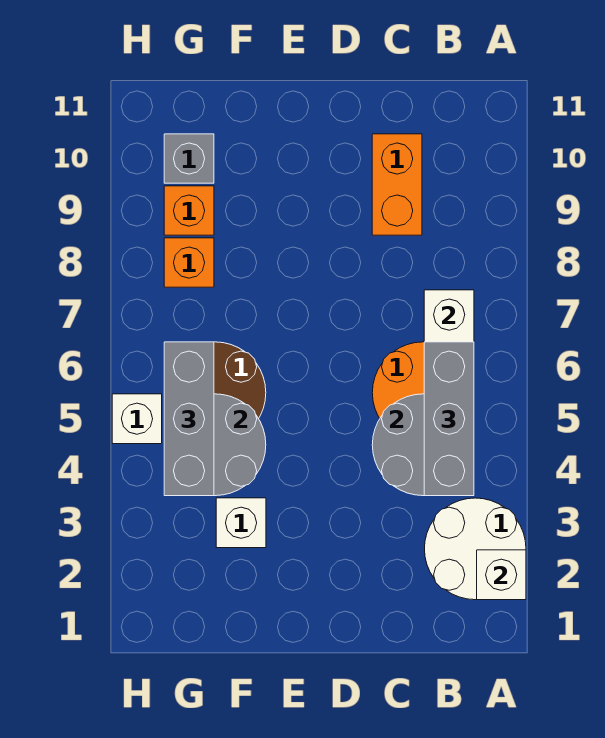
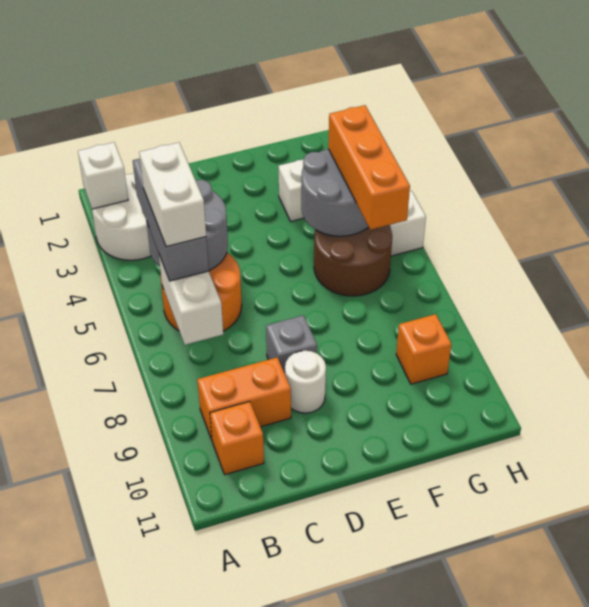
none -> white 1x2 brick [139,142,206,247]
orange 1x2 brick [372,134,422,235] -> orange 1x2 brick turned to [197,357,291,440]
none -> white 1x1 round brick [285,351,326,413]
grey 1x3 brick [164,342,214,496] -> orange 1x3 brick [328,105,410,230]
orange 1x1 brick [164,238,214,287] -> orange 1x1 brick moved to [210,402,264,475]
grey 1x1 brick [164,134,214,183] -> grey 1x1 brick moved to [266,315,317,373]

